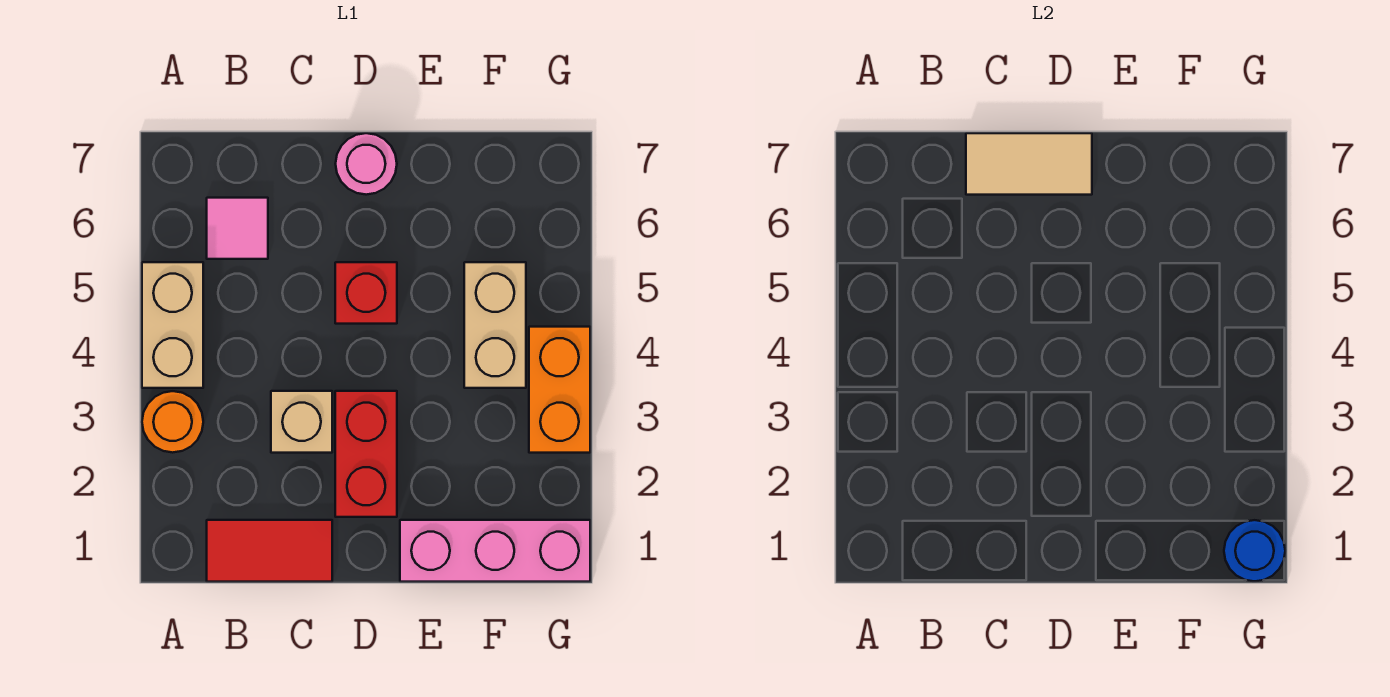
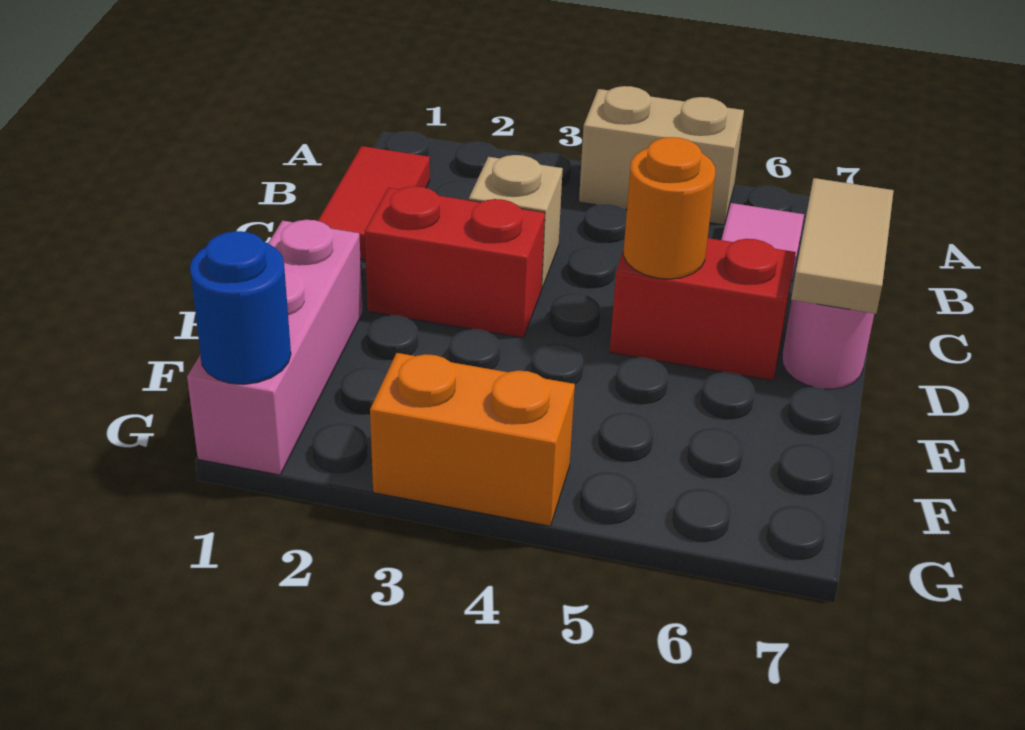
orange 1x1 round brick [142,391,203,453] -> orange 1x1 round brick moved to [623,137,715,279]
red 1x1 brick [335,262,397,324] -> red 1x2 brick [610,238,796,380]
tan 1x2 brick [464,262,526,388] -> none

